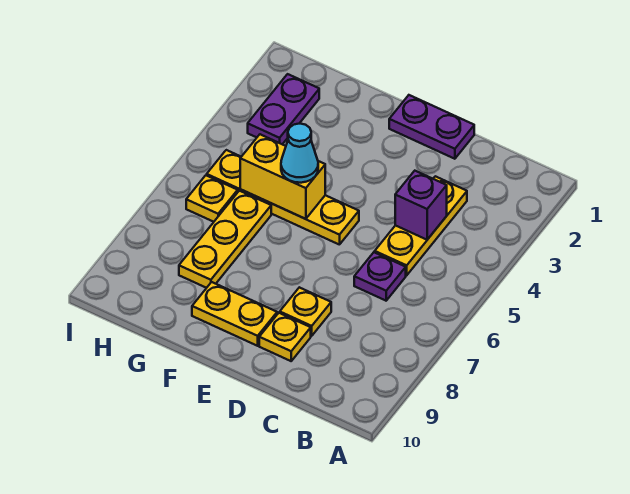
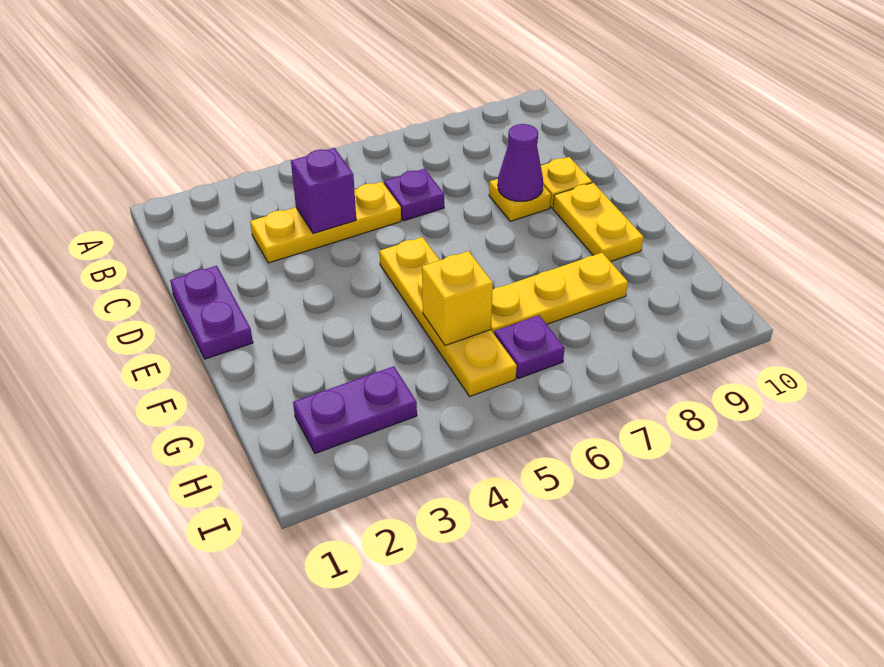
none -> purple 1x1 cone [498,124,543,201]
yellow 1x2 brick [240,134,325,219] -> yellow 1x1 brick [422,251,493,345]
cyan 1x1 cone [281,123,318,183] -> none
yellow 1x1 plate [186,175,238,222] -> purple 1x1 plate [494,315,565,379]

